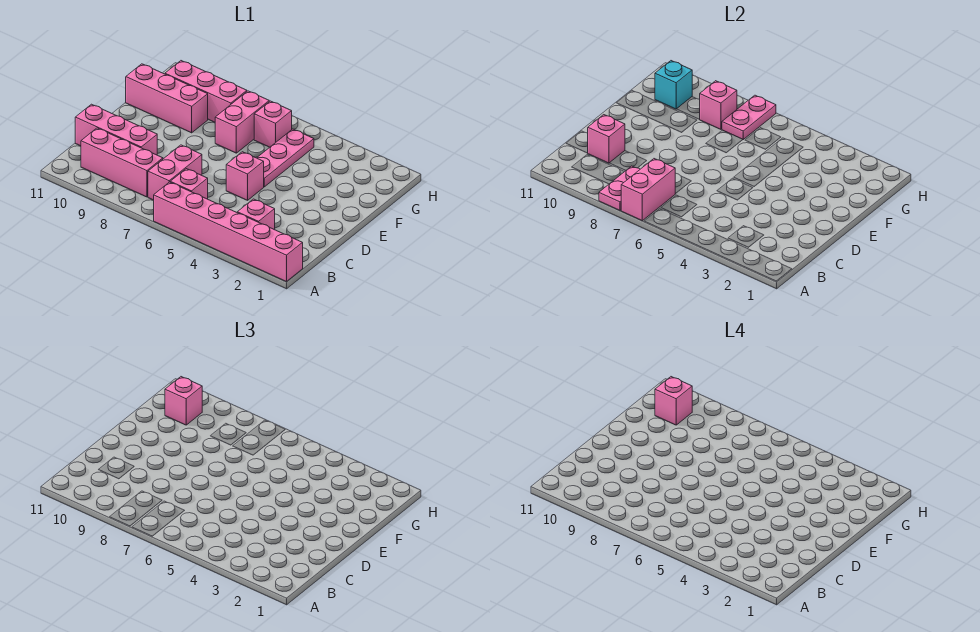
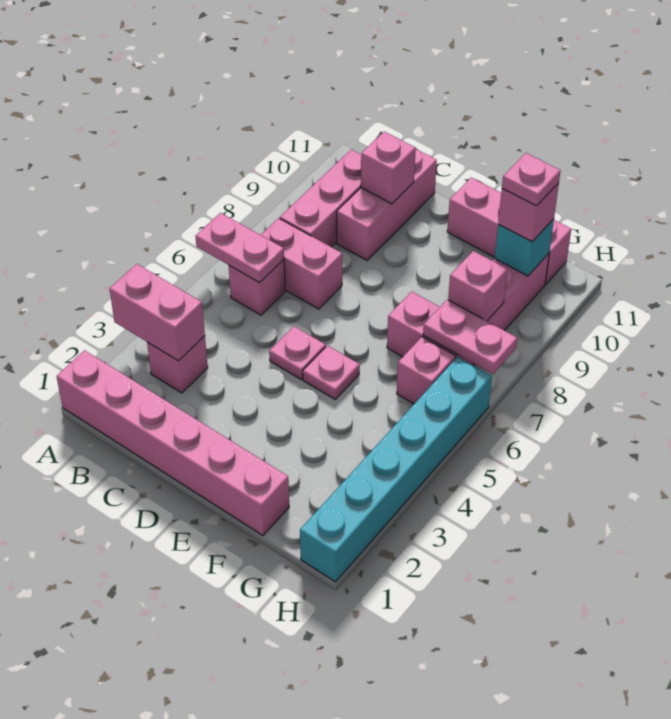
pink 1x6 brick [154,182,303,282] -> pink 1x6 brick turned to [57,350,289,535]
pink 1x2 brick [621,159,675,221] -> pink 1x2 brick moved to [110,264,205,361]
pink 1x2 plate [599,166,640,210] -> pink 1x2 plate moved to [195,213,284,283]
pink 1x1 brick [226,152,264,200] -> pink 1x1 plate [269,326,326,379]
pink 1x3 plate [257,129,314,187] -> pink 1x1 plate [303,346,360,399]
pink 1x3 brick [126,64,208,133] -> pink 1x3 brick turned to [447,178,571,284]
pink 1x1 brick [655,377,692,425] -> pink 1x1 plate [502,153,560,206]
none -> cyan 1x6 brick [300,357,492,582]

